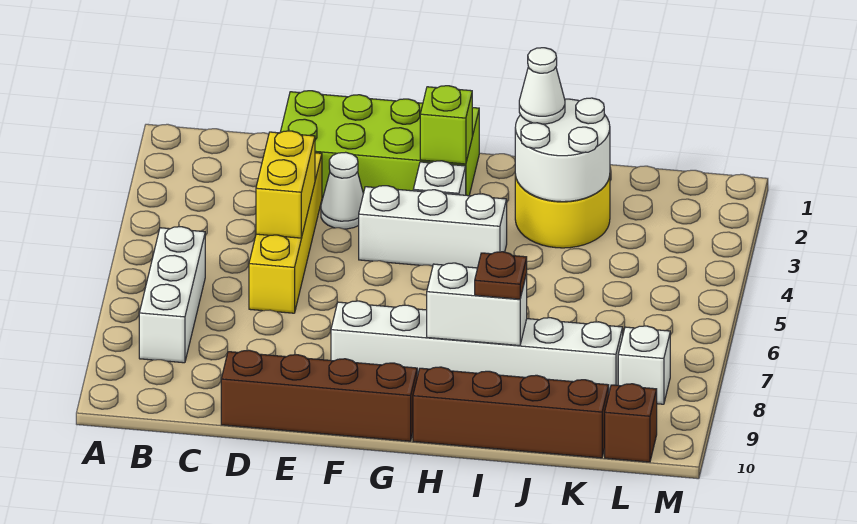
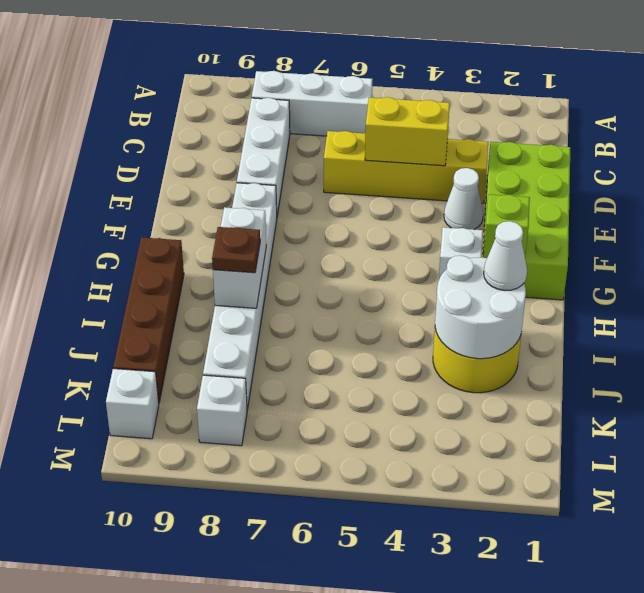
brown 1x4 brick [221,350,417,441] -> none
white 1x3 brick [359,186,507,268] -> white 1x3 brick moved to [237,98,290,215]
brown 1x1 brick [605,384,657,462] -> white 1x1 brick [106,369,159,439]

